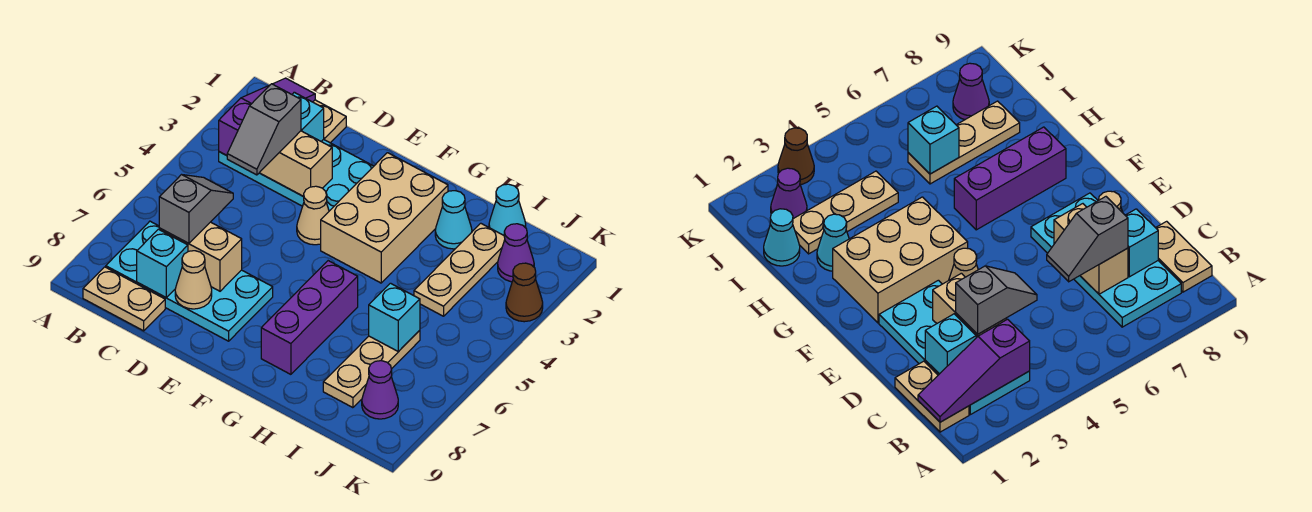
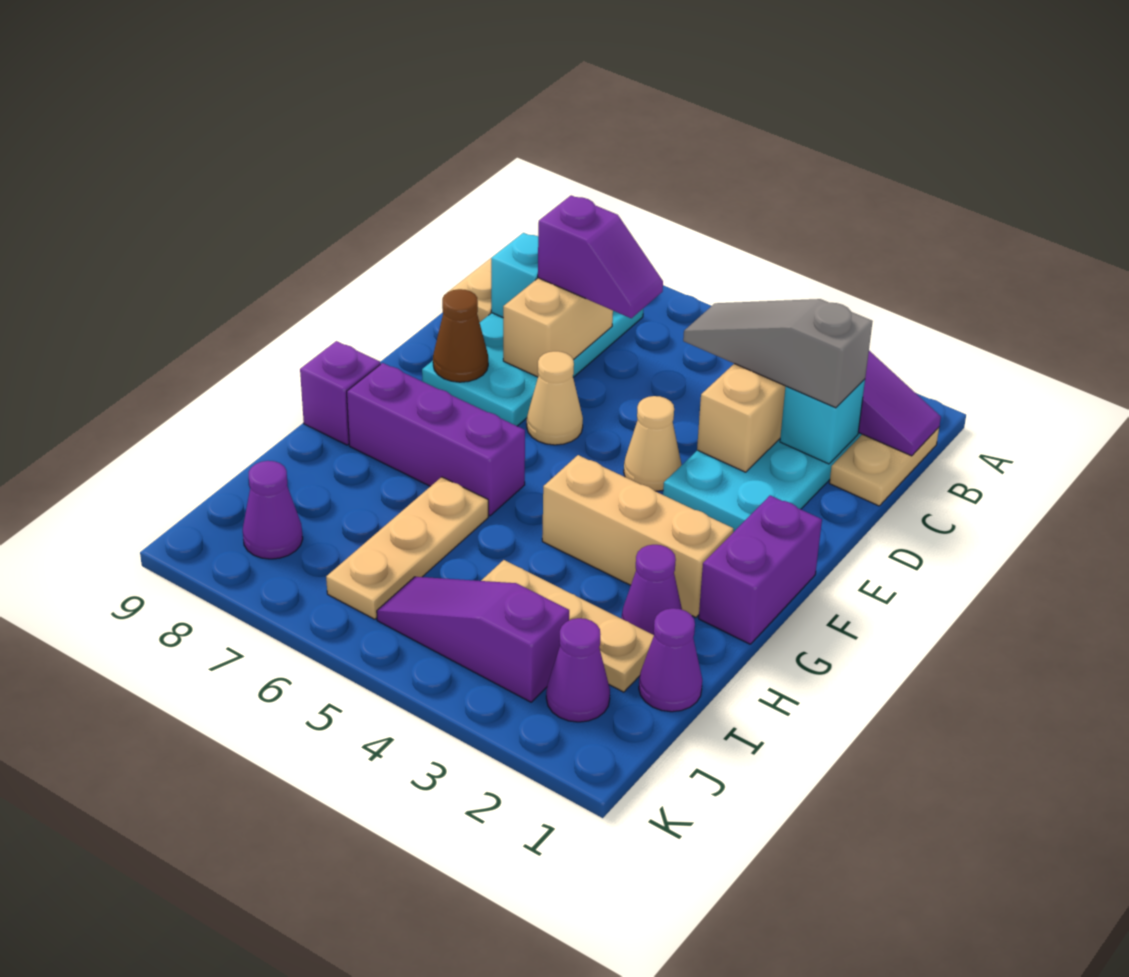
grey 1x2 slope [227,84,301,175] -> grey 1x3 slope [683,299,873,408]
grey 1x2 slope [159,175,233,243] -> purple 1x2 slope [538,195,663,318]
tan 1x1 cone [175,251,212,309] -> tan 1x1 cone moved to [527,351,583,445]
none -> purple 1x2 brick [699,495,822,644]
tan 2x3 brick [321,153,448,283] -> tan 1x3 brick [542,455,733,617]
none -> purple 1x1 brick [300,341,380,445]
cyan 1x1 cone [435,191,472,249] -> purple 1x1 cone [622,545,682,635]
cyan 1x1 cone [489,184,526,235] -> purple 1x1 cone [639,608,702,712]
tan 1x3 plate [323,330,420,408] -> tan 1x3 plate turned to [326,477,488,619]
cyan 1x1 brick [369,283,420,352] -> none
none -> purple 1x3 slope [377,577,569,702]
brown 1x1 cone [506,263,543,322] -> brown 1x1 cone moved to [433,289,488,382]

